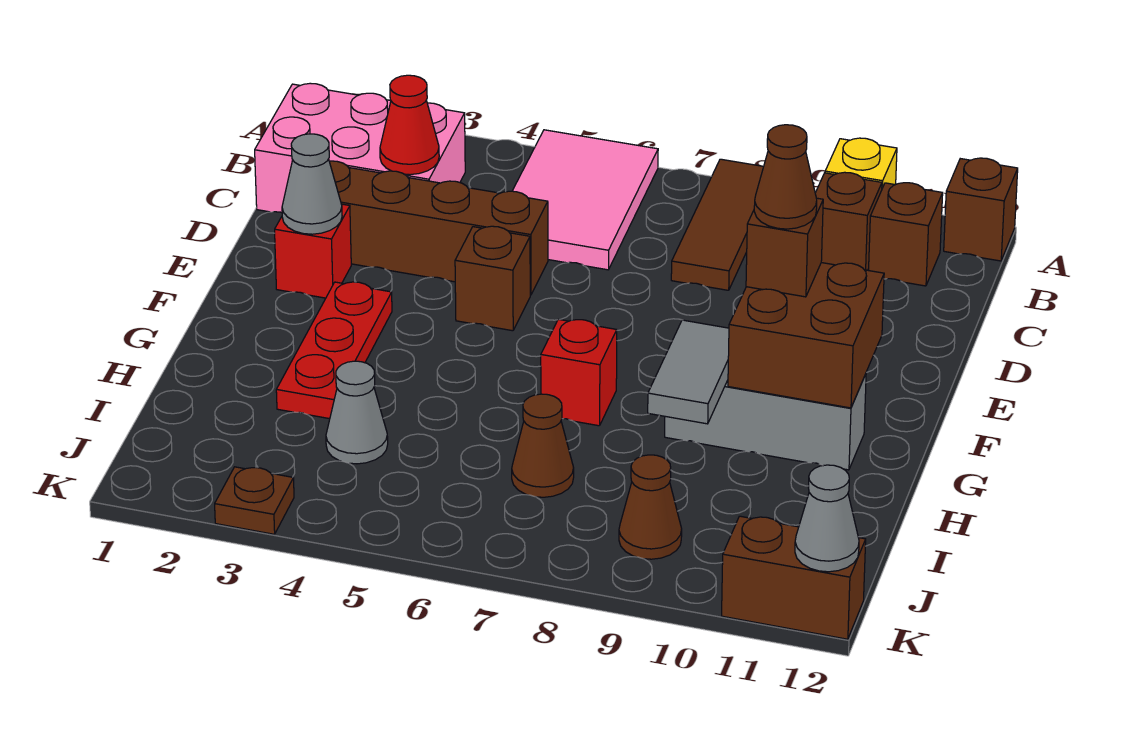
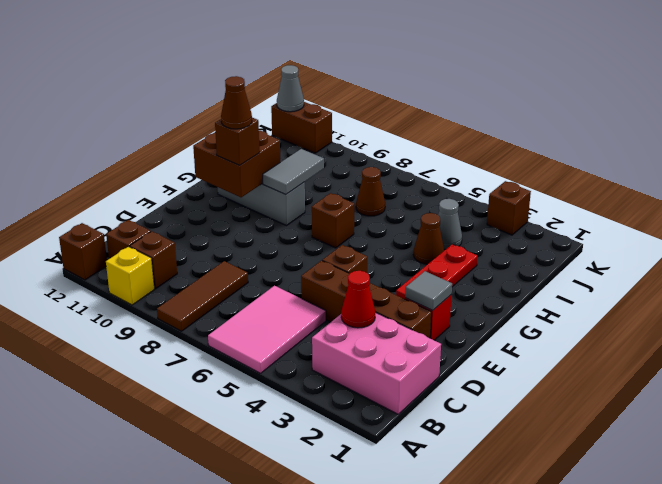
grey 1x1 cone [282,134,342,234] -> grey 1x1 tile [405,271,452,310]
red 1x1 brick [541,319,617,426] -> brown 1x1 brick [312,193,354,248]
brown 1x1 cone [619,455,682,559] -> brown 1x1 cone moved to [413,213,444,264]
brown 1x1 plate [215,467,294,534] -> brown 1x1 brick [487,181,531,235]

